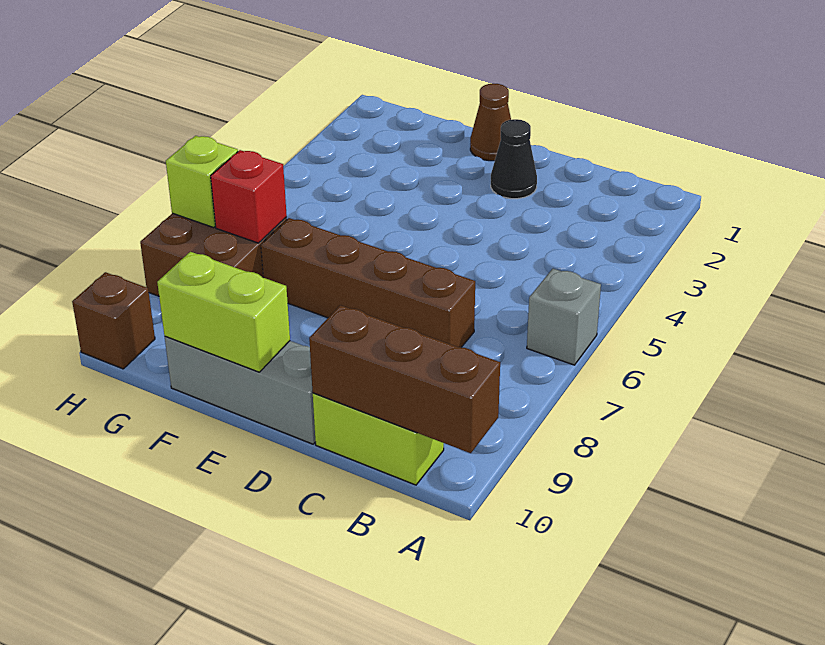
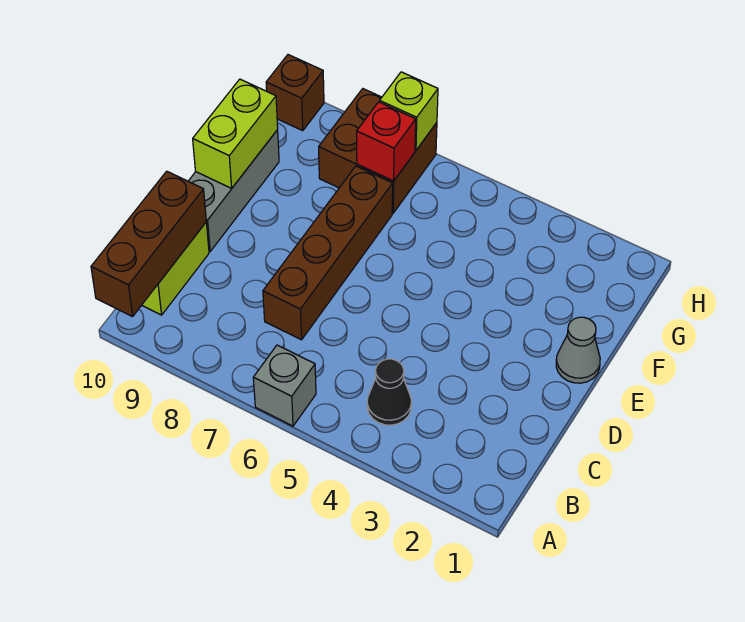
black 1x1 cone [491,119,537,199] -> black 1x1 cone moved to [367,359,411,425]
brown 1x1 cone [470,84,511,161] -> grey 1x1 cone [556,317,600,383]

